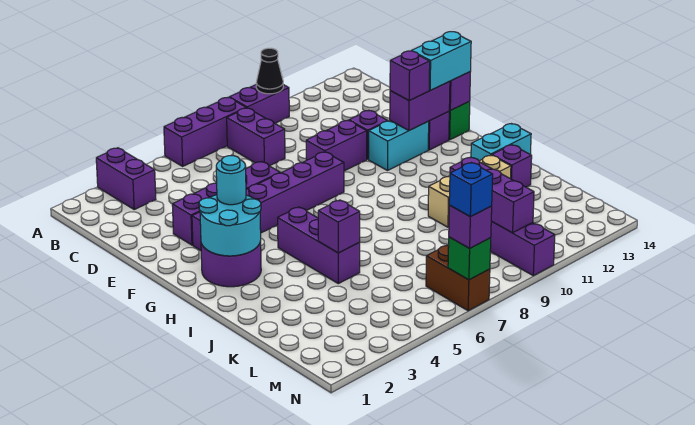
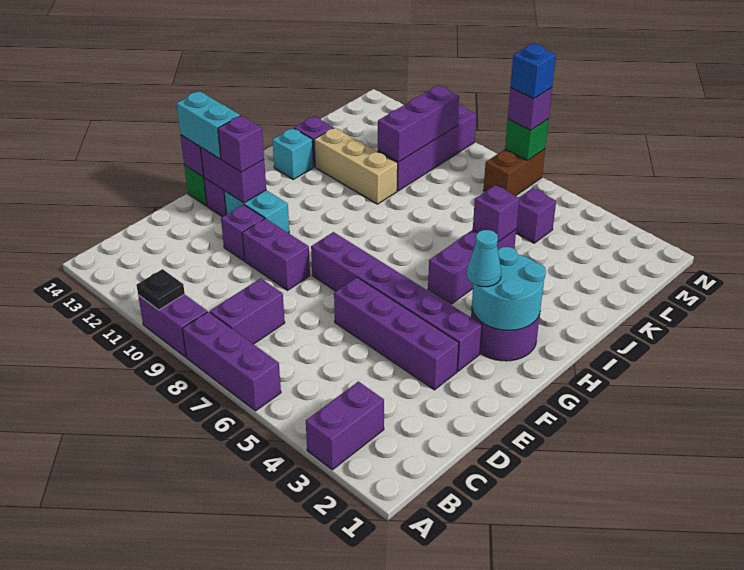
black 1x1 cone [256,48,283,94] -> black 1x1 plate [136,269,185,310]
cyan 1x1 round brick [216,156,246,205] -> cyan 1x1 cone [467,230,501,287]
cyan 1x2 brick [471,124,531,161] -> cyan 1x1 brick [272,128,313,179]
none -> purple 1x1 brick [516,188,556,243]

